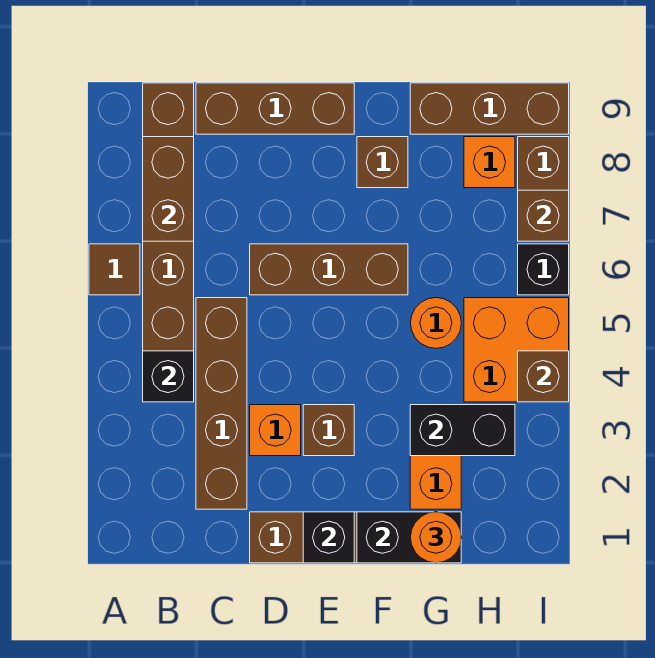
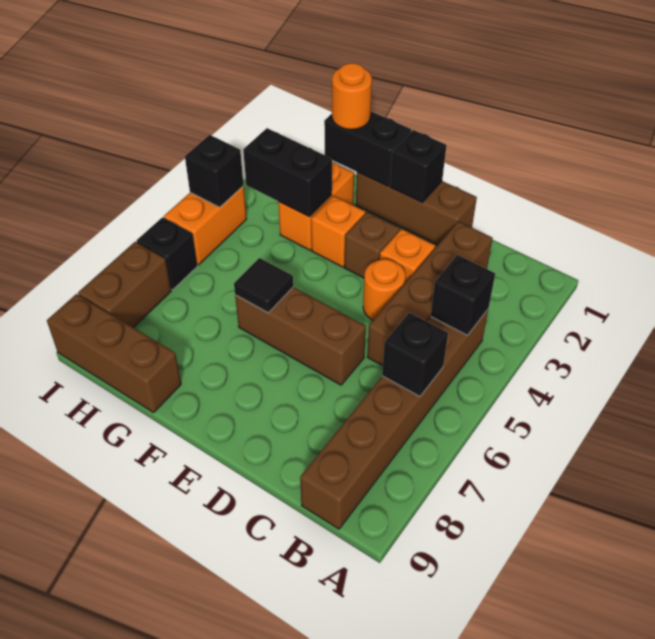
brown 1x1 tile [89,244,140,295] -> none
none -> black 1x1 brick [382,313,448,396]
brown 1x2 brick [143,137,194,241] -> none
brown 1x3 brick [196,83,354,134] -> none
none -> black 1x1 tile [234,258,293,313]
brown 1x1 brick [357,137,408,188] -> none
orange 1x1 round brick [411,298,461,348] -> orange 1x1 round brick moved to [363,259,405,320]
orange 2x2 brick [464,298,569,402] -> orange 1x2 brick [164,186,246,265]
orange 1x1 brick [464,137,515,188] -> orange 1x1 brick moved to [311,196,365,267]
brown 1x1 brick [518,351,569,402] -> black 1x1 brick [185,135,244,207]
brown 1x1 brick [518,190,569,241] -> none

